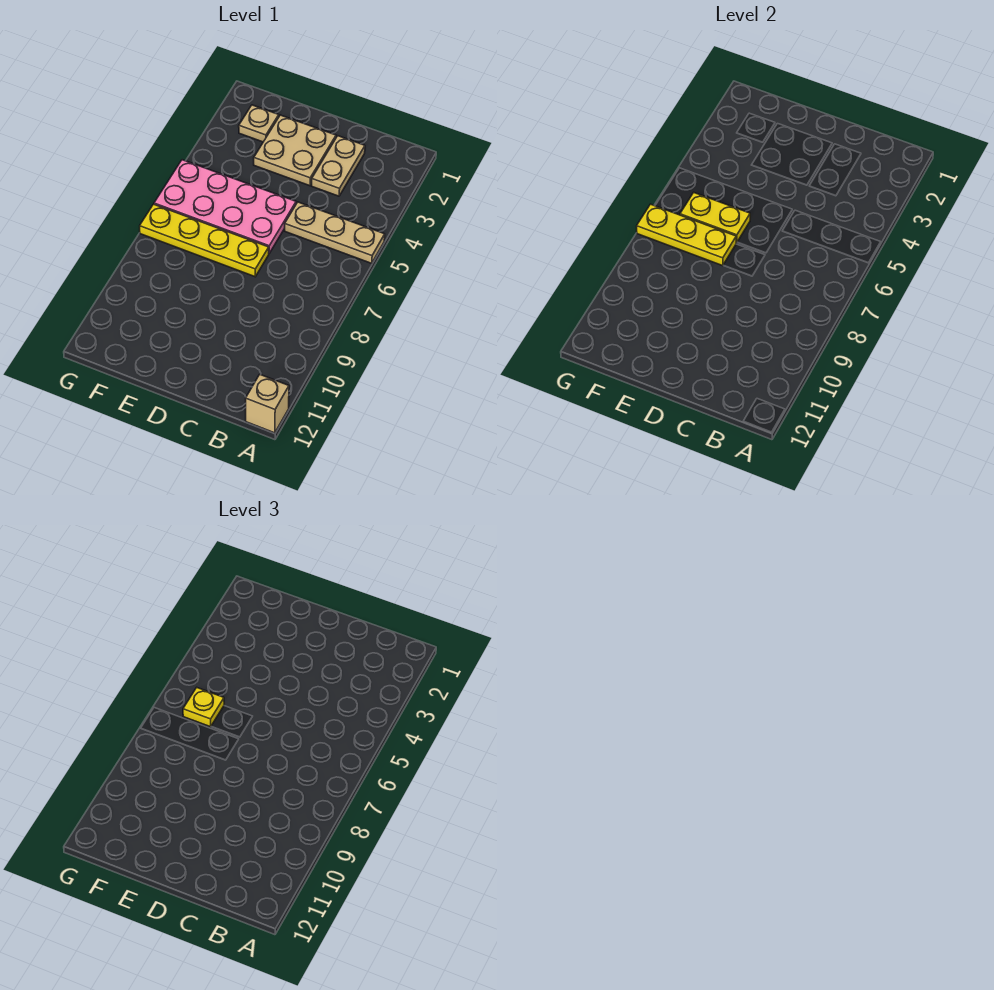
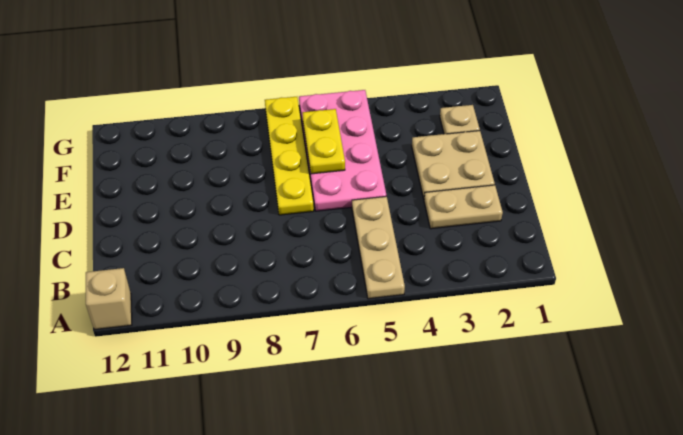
yellow 1x3 plate [637,204,736,266] -> none
yellow 1x1 plate [183,688,224,727] -> none

